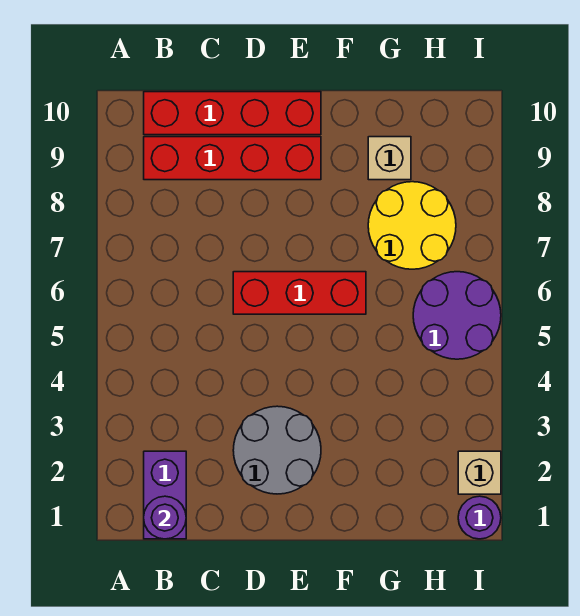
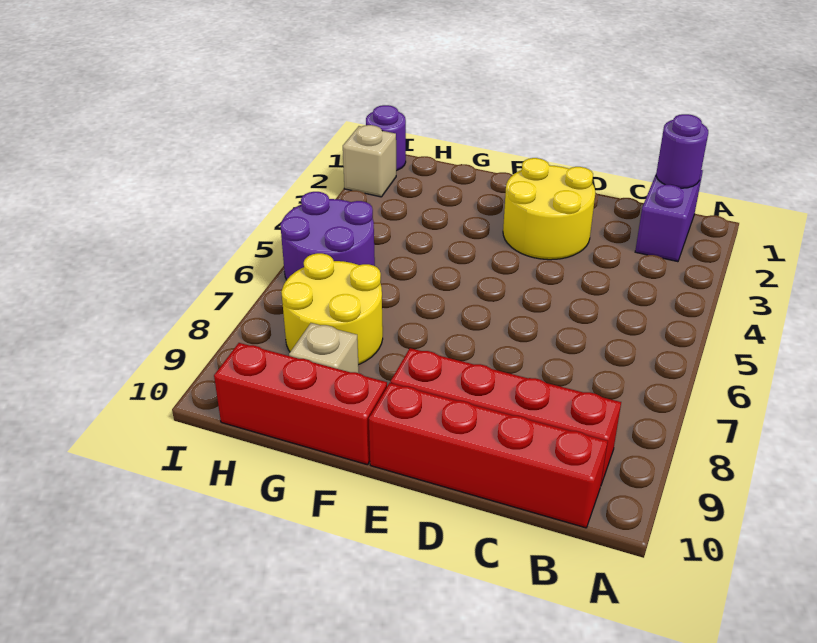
grey 2x2 round brick [233,406,321,494] -> yellow 2x2 round brick [503,158,595,260]
red 1x3 brick [233,272,366,314] -> red 1x3 brick moved to [214,343,387,465]

